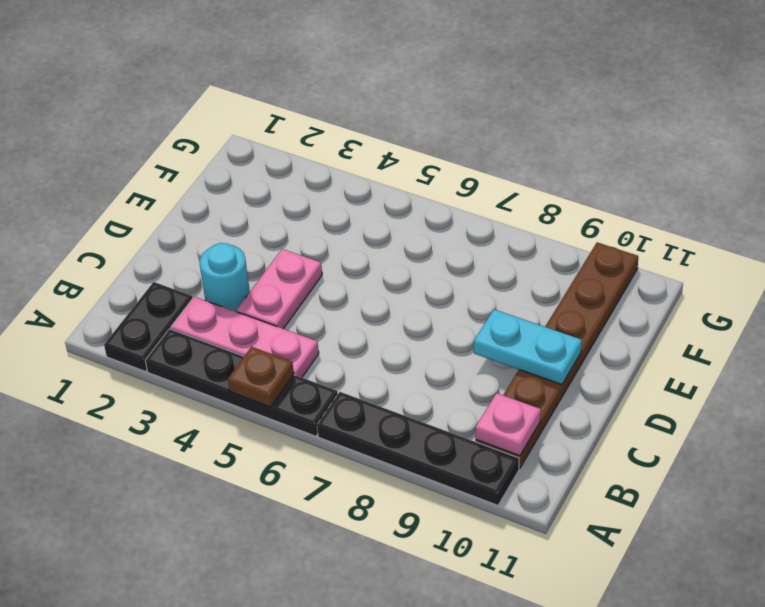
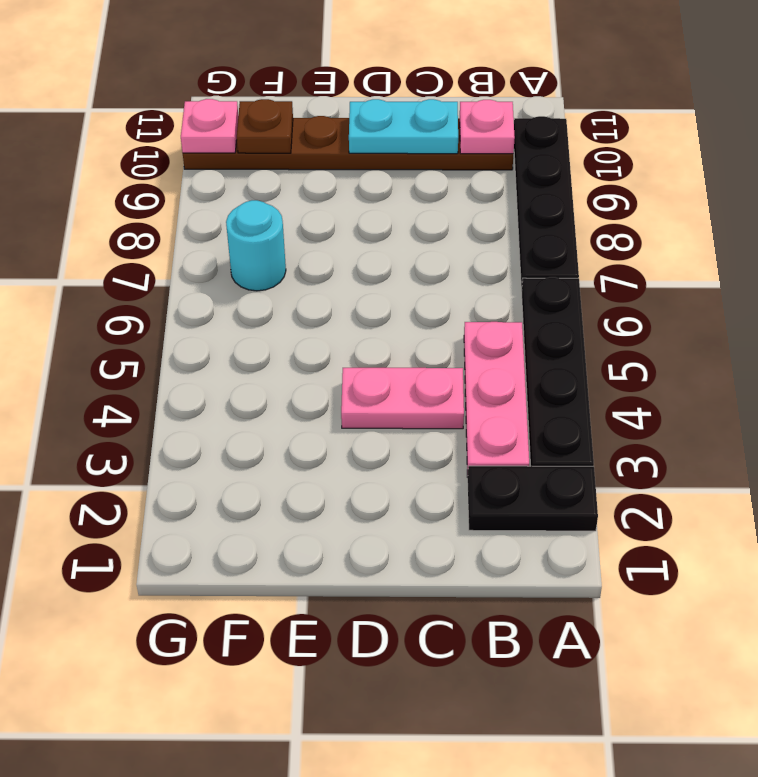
brown 1x1 plate [228,347,294,407] -> brown 1x1 plate moved to [237,99,293,153]
cyan 1x1 round brick [200,243,250,312] -> cyan 1x1 round brick moved to [226,200,286,291]
cyan 1x2 plate [474,309,582,385] -> cyan 1x2 plate turned to [349,99,458,154]
none -> pink 1x1 plate [181,99,238,153]

